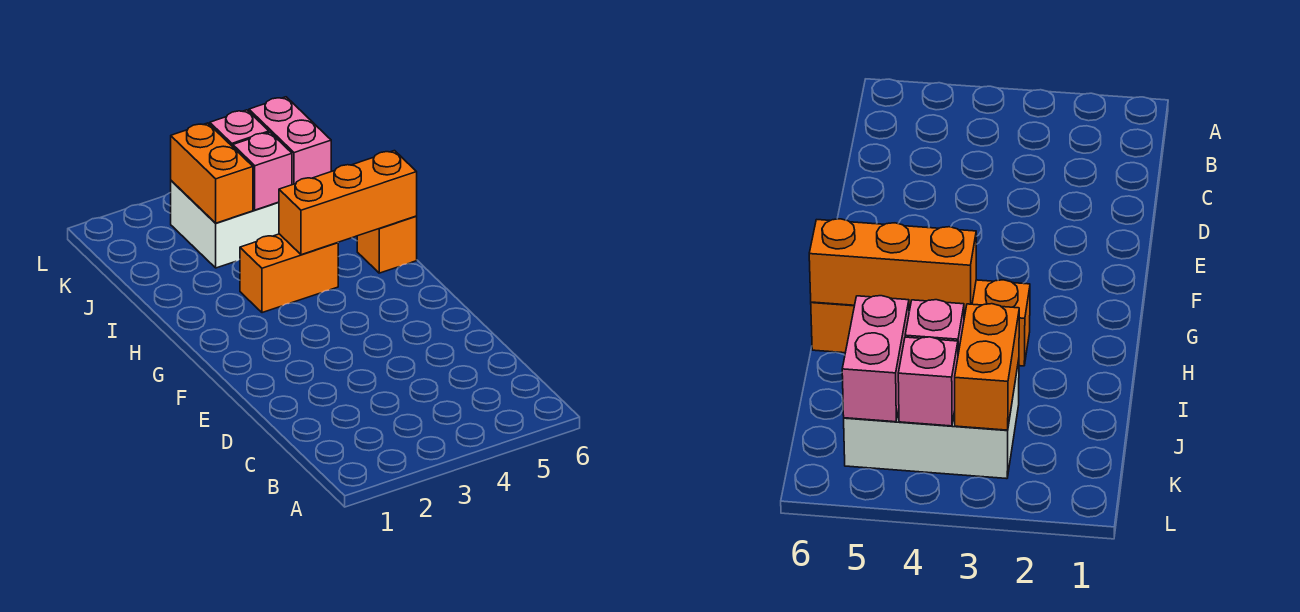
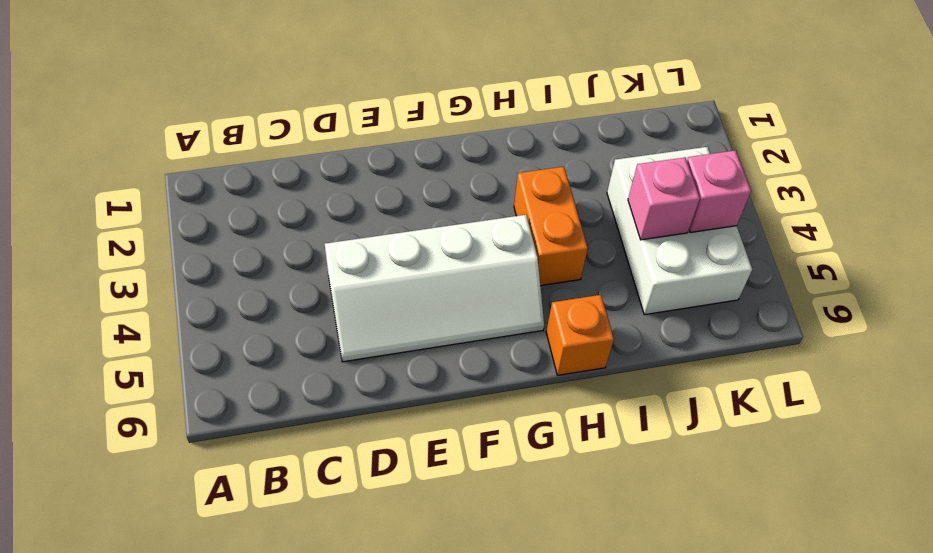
none -> white 2x4 slope [325,215,544,362]
orange 1x3 brick [279,151,417,255] -> none
orange 1x2 brick [171,123,253,223] -> none
pink 1x2 brick [249,97,331,185] -> none

